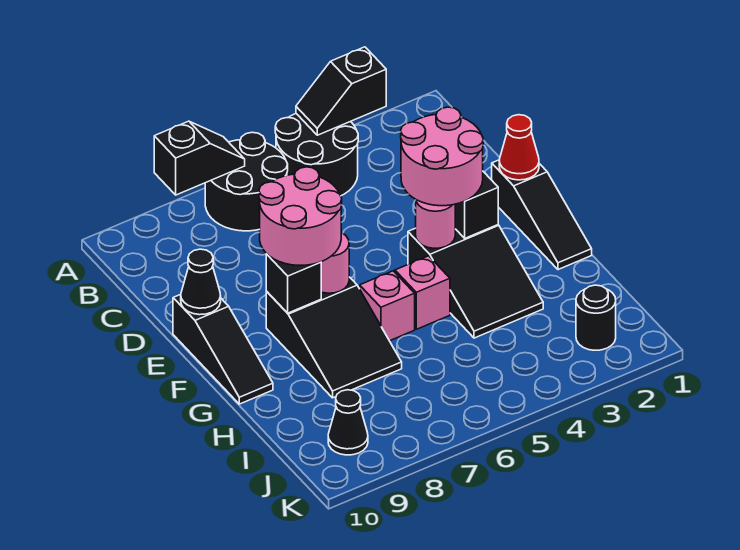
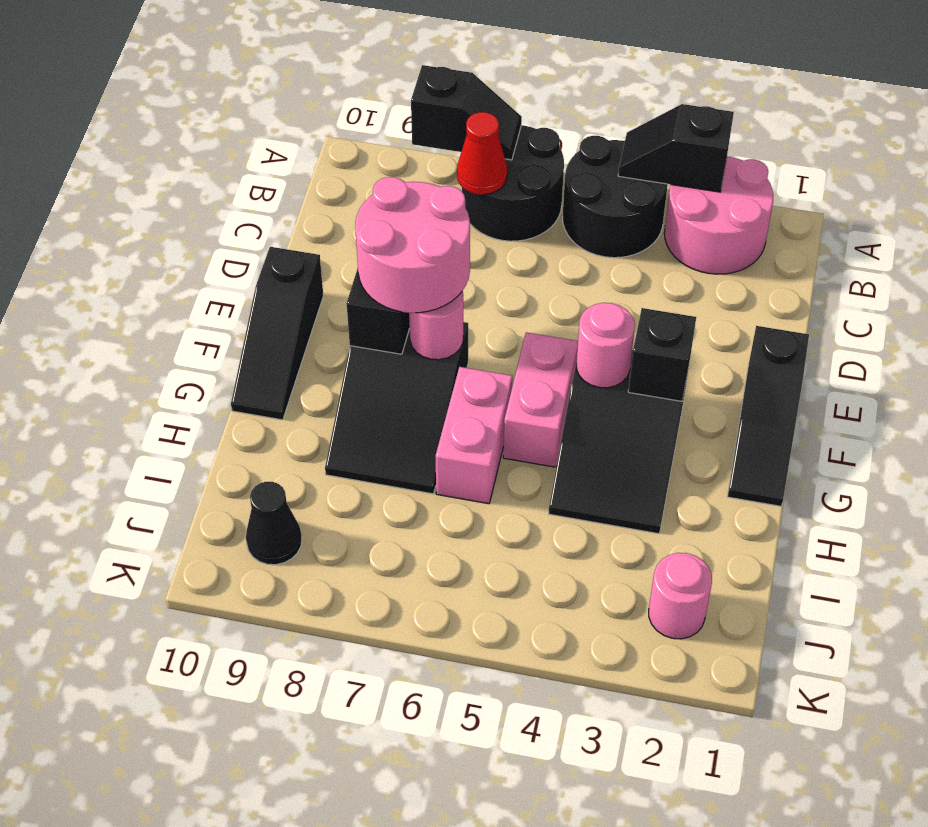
red 1x1 cone [499,115,539,180] -> red 1x1 cone moved to [457,112,507,195]
pink 2x2 round brick [401,107,483,206] -> pink 2x2 round brick moved to [664,157,773,274]
black 1x1 cone [181,249,221,315] -> none
pink 1x1 brick [395,256,450,329] -> pink 1x2 brick [503,332,578,467]
pink 1x1 brick [360,271,415,341] -> pink 1x2 brick [436,367,512,504]
black 1x1 round brick [576,285,616,350] -> pink 1x1 round brick [649,553,712,639]

